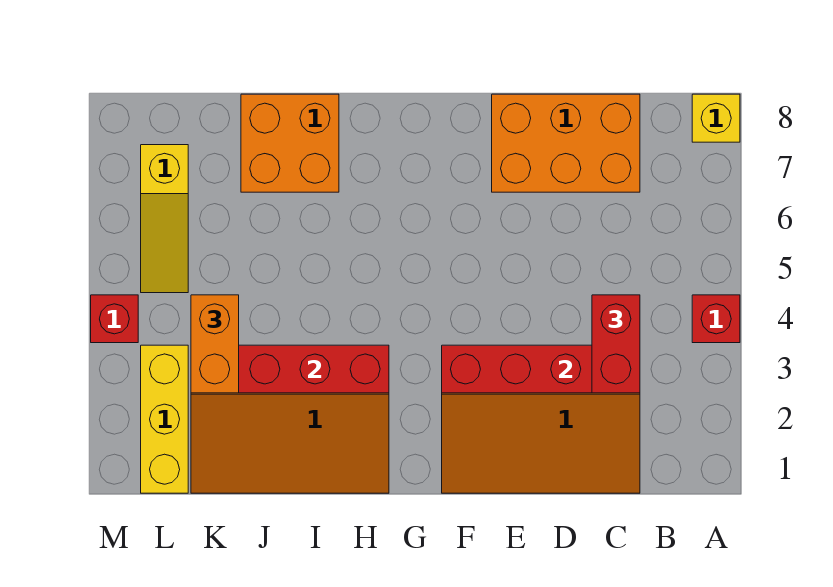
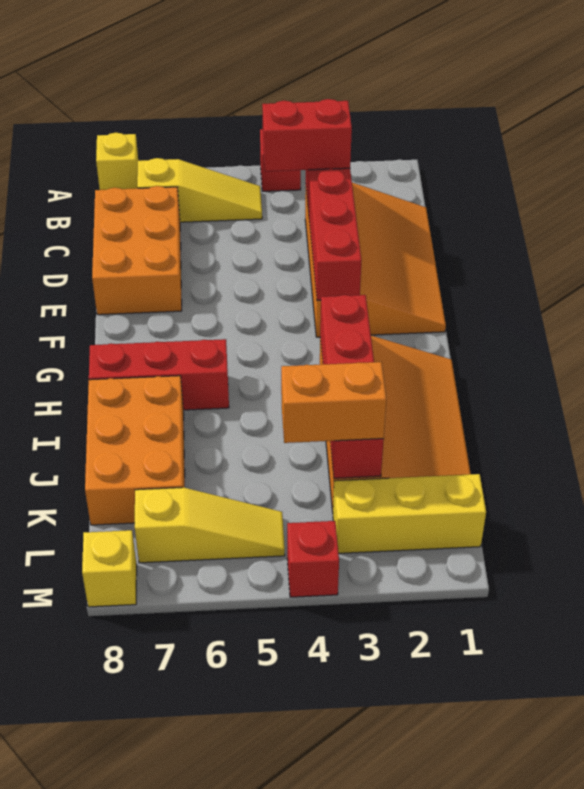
none -> yellow 1x3 slope [137,158,262,222]
none -> red 1x3 brick [89,339,229,410]
orange 2x2 brick [241,94,339,192] -> orange 2x3 brick [85,376,185,525]
none -> yellow 1x1 brick [82,530,137,607]

